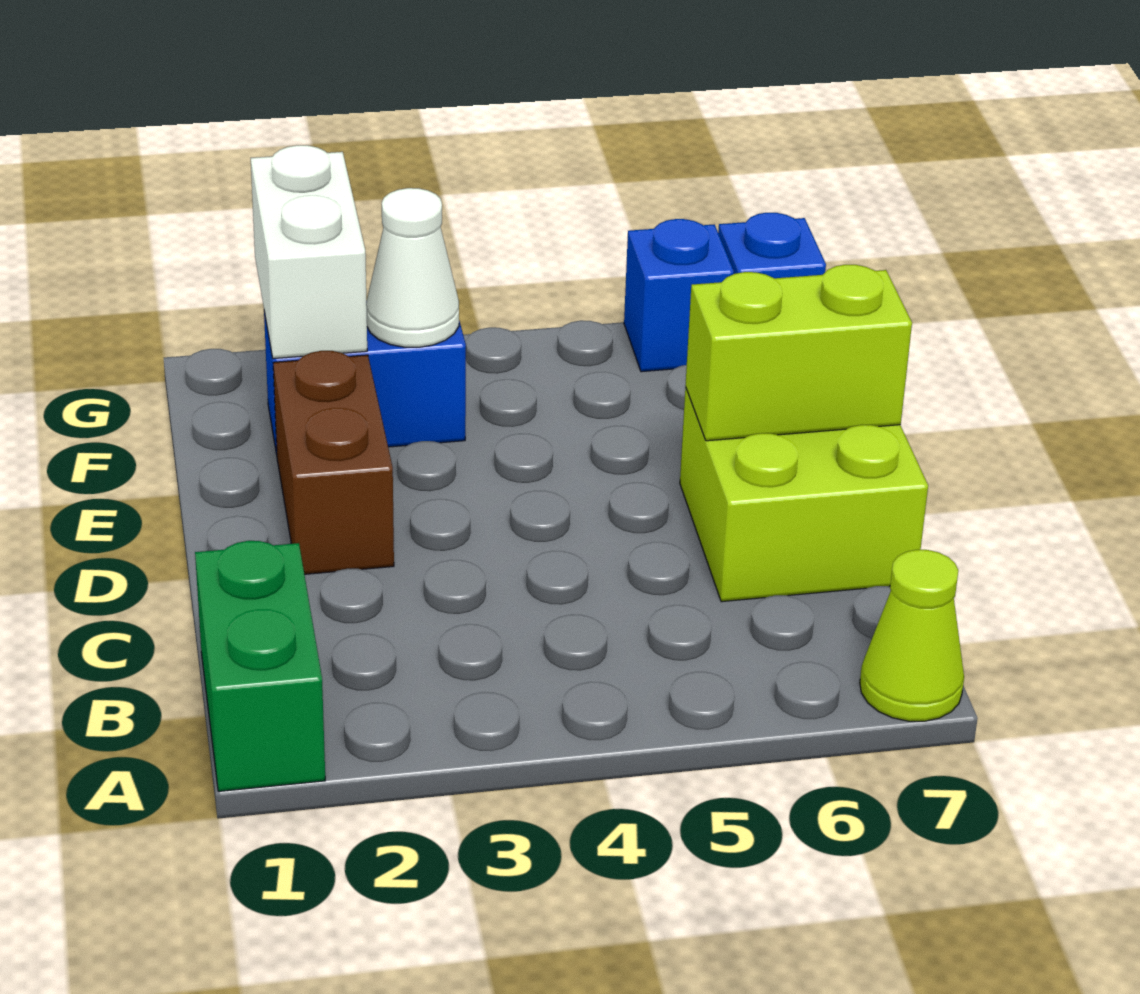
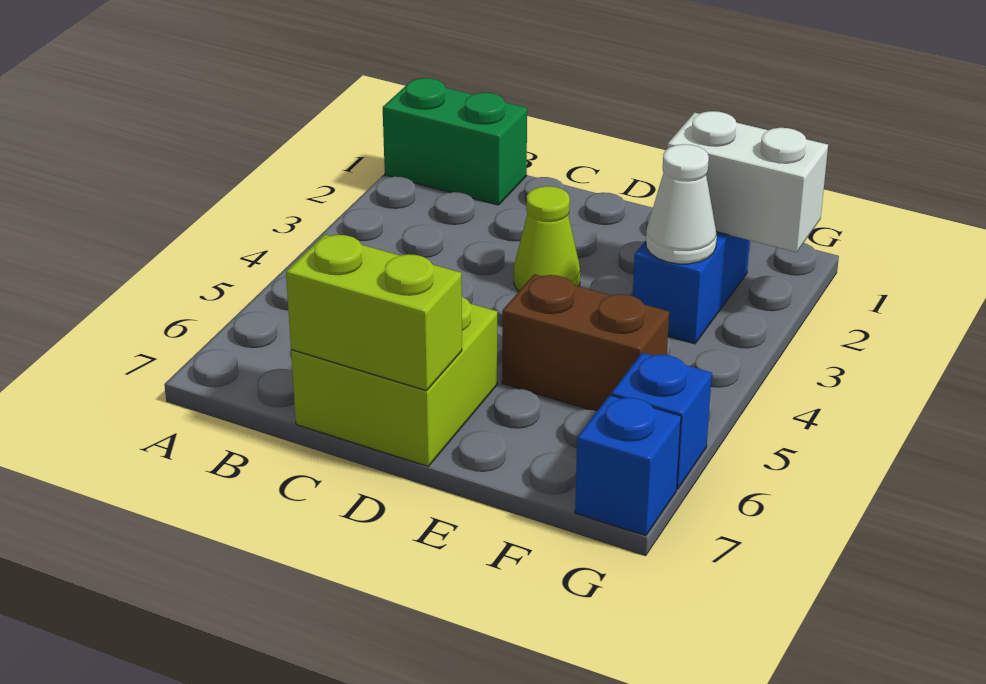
lime 1x1 cone [860,550,964,721] -> lime 1x1 cone moved to [514,186,580,291]
brown 1x2 brick [273,351,394,574] -> brown 1x2 brick moved to [502,274,669,411]
lime 1x2 brick [685,265,912,441] -> lime 1x2 brick turned to [286,234,462,391]

